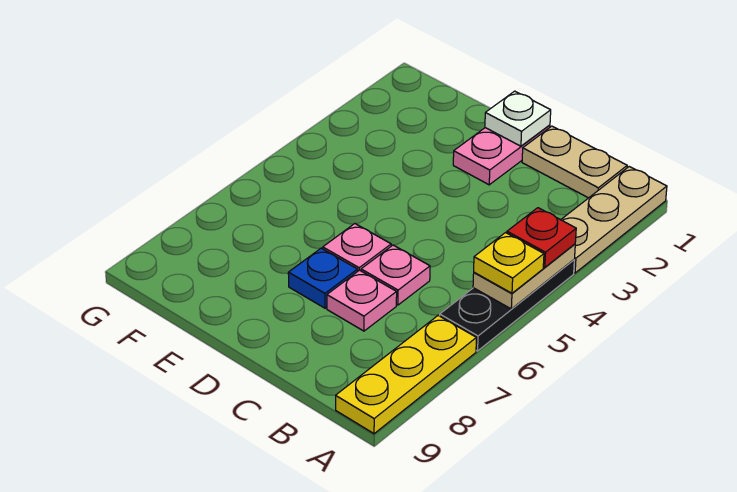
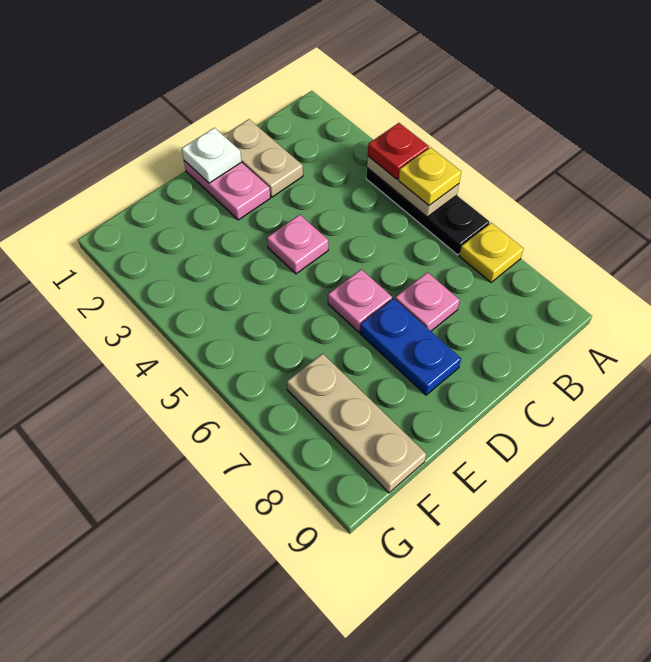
tan 1x3 plate [561,167,667,273] -> tan 1x3 plate moved to [287,354,426,493]
yellow 1x3 plate [336,316,476,434] -> yellow 1x1 plate [459,223,524,282]
tan 1x2 plate [522,126,627,198] -> tan 1x2 plate turned to [223,119,303,197]
pink 1x1 plate [361,245,430,305] -> pink 1x1 plate moved to [267,215,328,274]
blue 1x1 plate [288,248,358,308] -> blue 1x2 plate [360,298,461,395]

